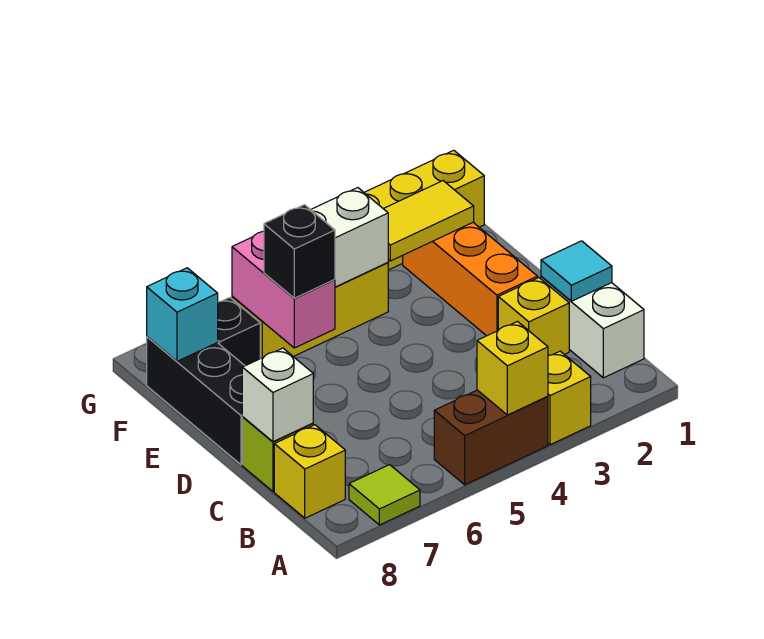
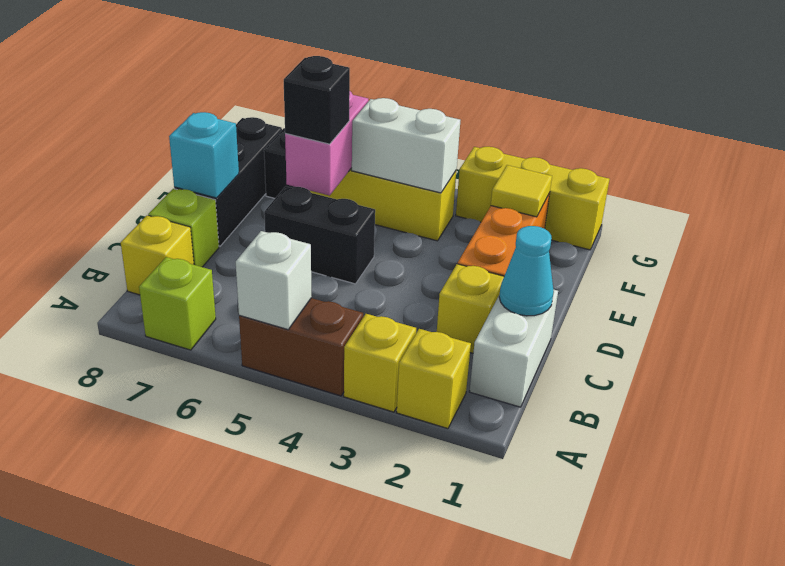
yellow 1x1 brick [477,322,548,415] -> yellow 1x1 brick moved to [397,329,471,429]
lime 1x1 tile [349,465,420,525] -> lime 1x1 brick [139,257,216,350]
cyan 1x1 tile [541,241,612,301] -> cyan 1x1 cone [499,226,554,316]
white 1x1 brick [242,348,313,442] -> white 1x1 brick moved to [236,231,312,330]
none -> black 1x2 brick [264,186,375,284]
yellow 1x2 tile [384,181,474,261] -> yellow 1x1 tile [491,165,552,217]
cyan 1x1 brick [147,268,218,361] -> cyan 1x1 brick moved to [169,112,239,198]

